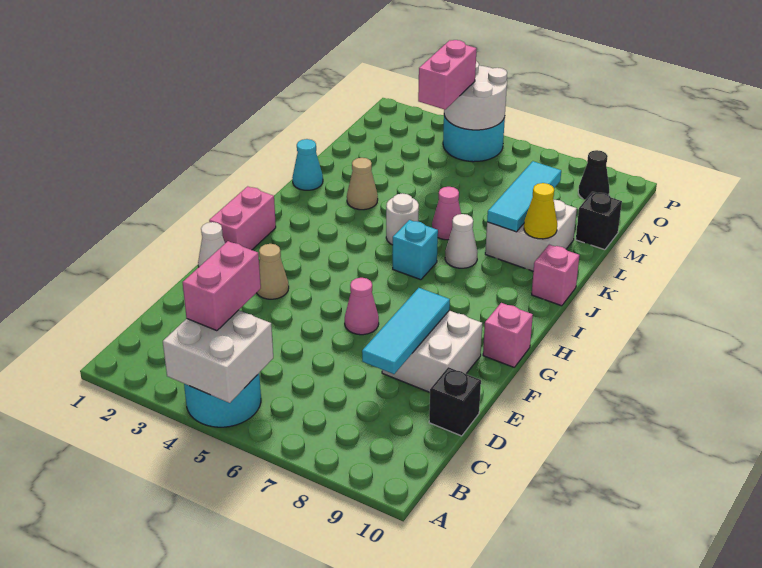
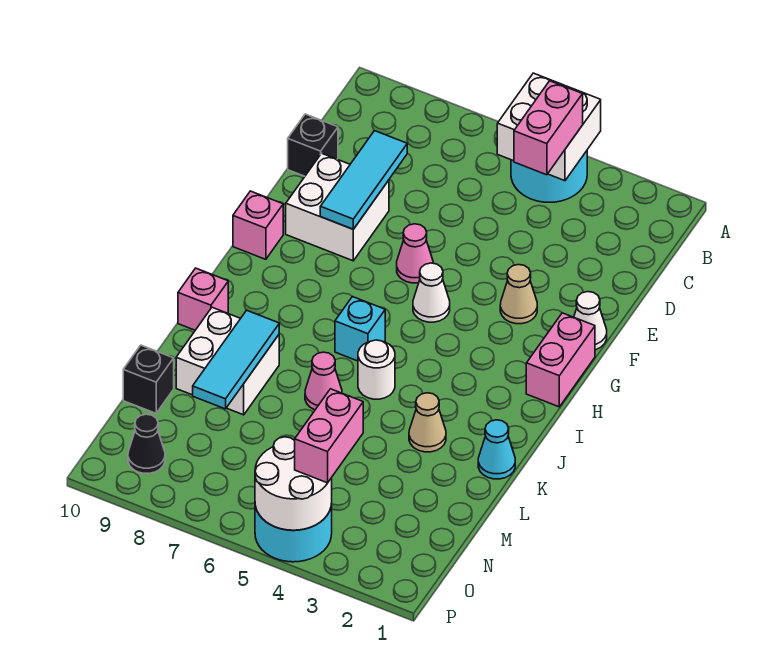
white 1x1 cone [445,214,477,268] -> white 1x1 cone moved to [413,263,450,322]
yellow 1x1 cone [524,183,557,239] -> none

